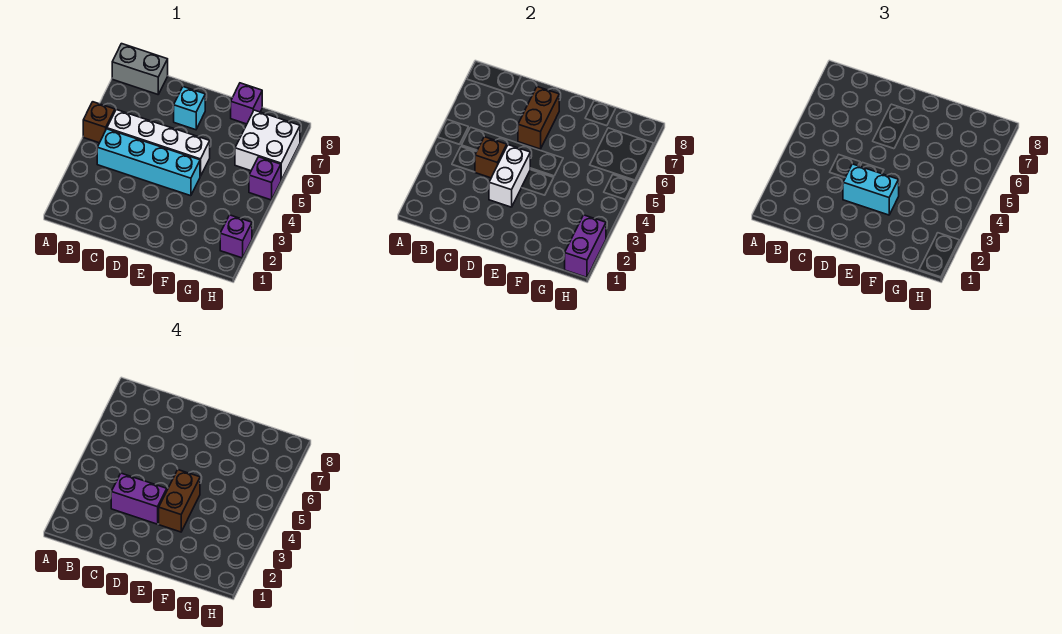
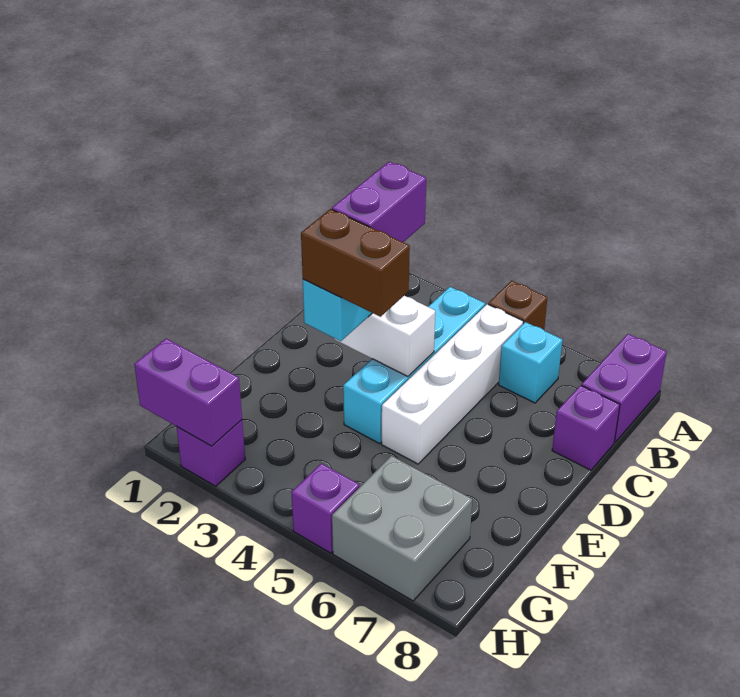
grey 1x2 brick [112,44,168,94] -> purple 1x2 brick [581,334,667,442]
brown 1x1 brick [475,137,507,178] -> none
brown 1x2 brick [518,87,559,149] -> none
cyan 1x1 brick [174,87,205,130] -> cyan 1x1 brick moved to [499,322,562,403]
purple 1x1 brick [231,83,262,124] -> purple 1x1 brick moved to [552,385,620,470]
white 2x2 brick [235,110,300,180] -> grey 2x2 brick [332,456,472,601]

